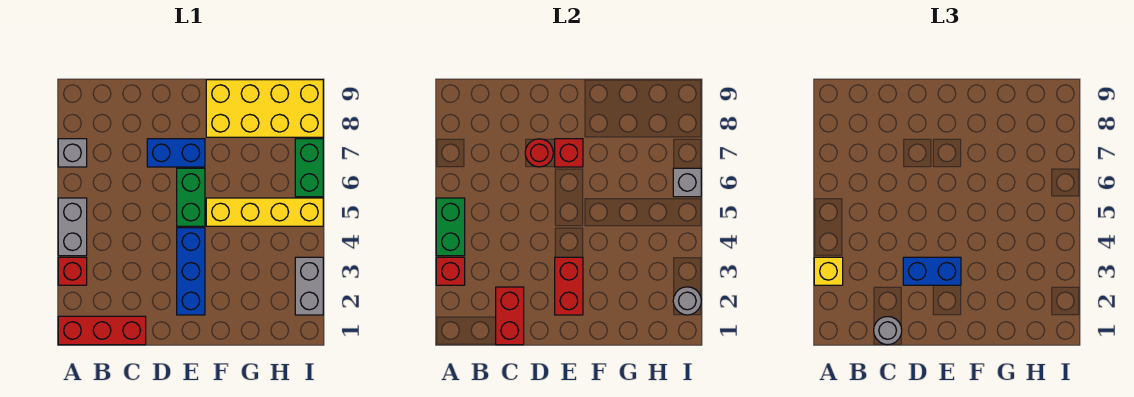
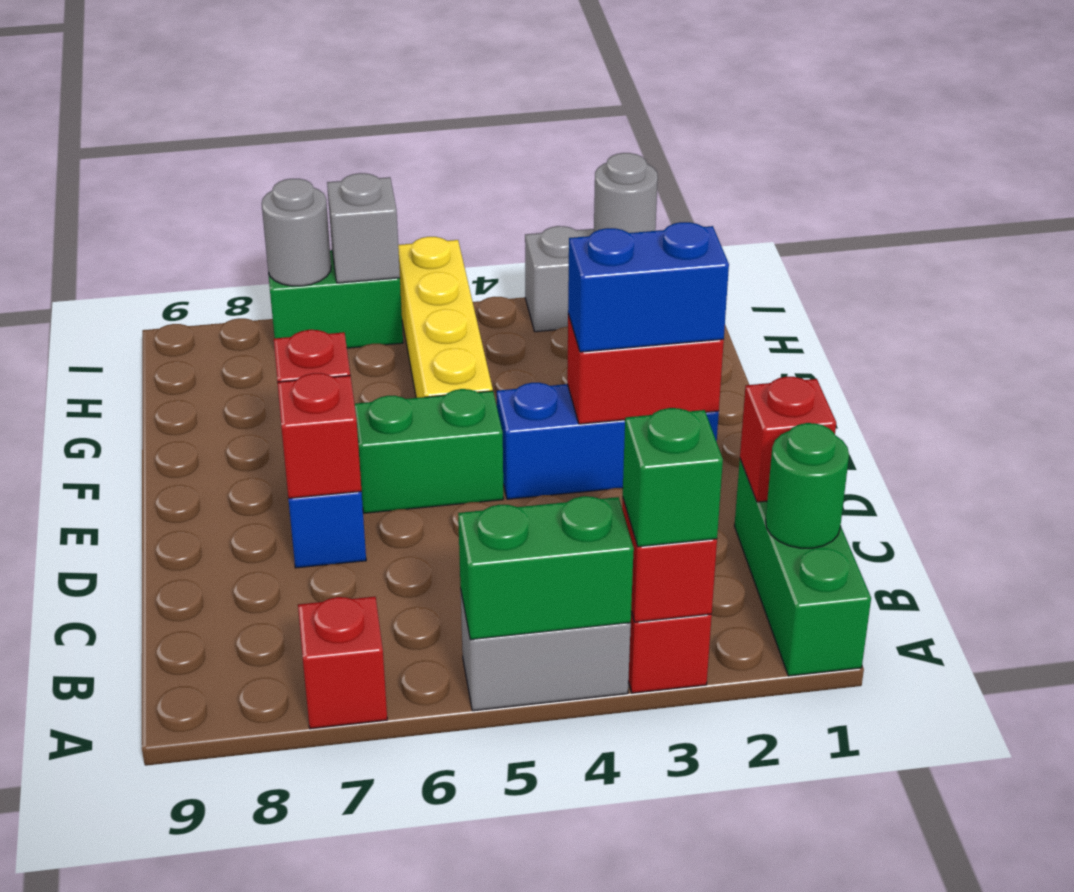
red 1x3 brick [58,316,146,345] -> green 1x3 brick [734,459,871,676]
yellow 1x1 brick [814,257,843,285] -> green 1x1 brick [623,408,723,547]
grey 1x1 brick [58,139,87,167] -> red 1x1 brick [298,597,387,729]
none -> green 1x1 round brick [766,423,849,548]
red 1x2 brick [496,287,524,345] -> red 1x1 brick [740,377,836,502]
grey 1x1 round brick [874,317,902,345] -> grey 1x1 round brick moved to [262,179,331,286]
blue 1x2 brick [903,257,961,285] -> blue 1x2 brick turned to [568,222,729,352]
red 1x1 round brick [525,139,553,167] -> red 1x1 brick [277,373,361,498]
yellow 2x4 brick [206,80,323,137] -> none

